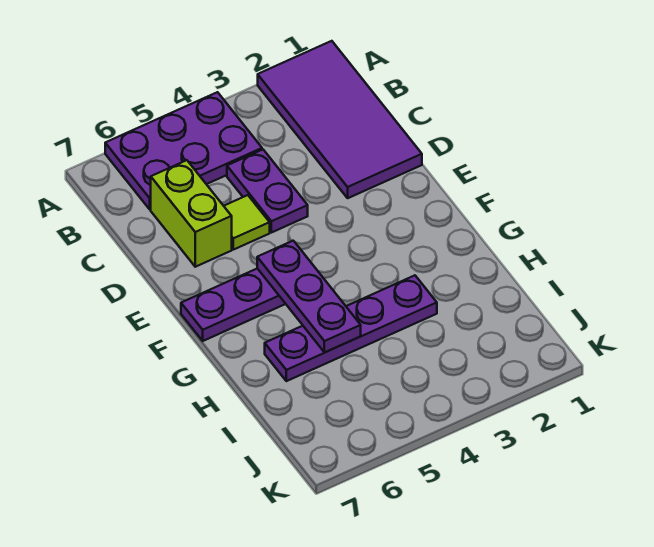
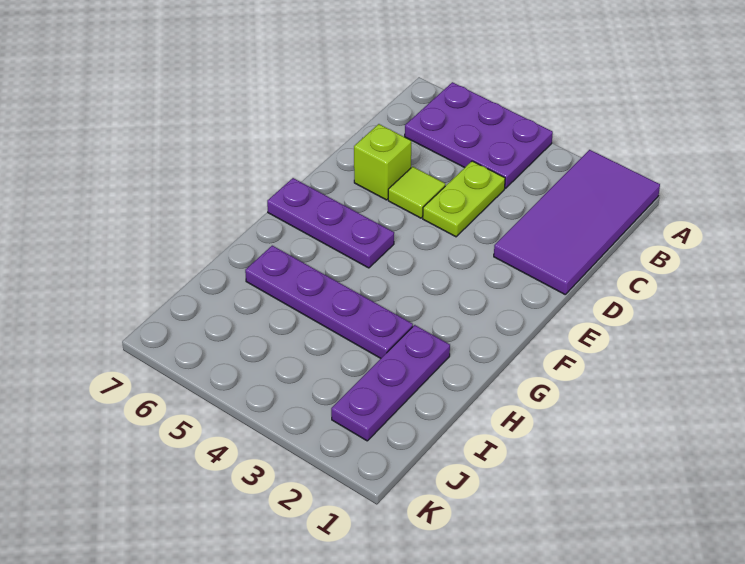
purple 1x2 plate [227,150,308,233] -> lime 1x2 plate [423,161,505,237]
lime 1x2 brick [151,160,232,267] -> lime 1x1 brick [354,124,411,200]
purple 1x3 plate [257,241,361,352] -> purple 1x3 plate moved to [331,325,450,441]

